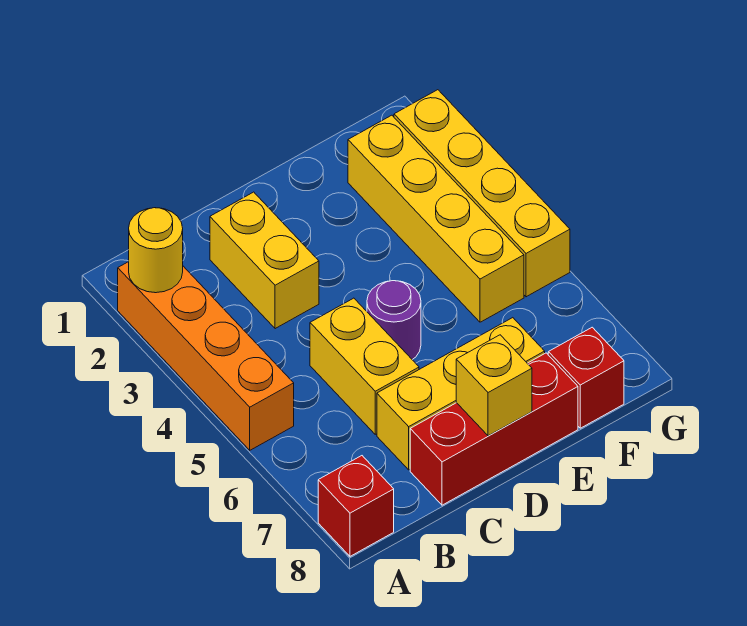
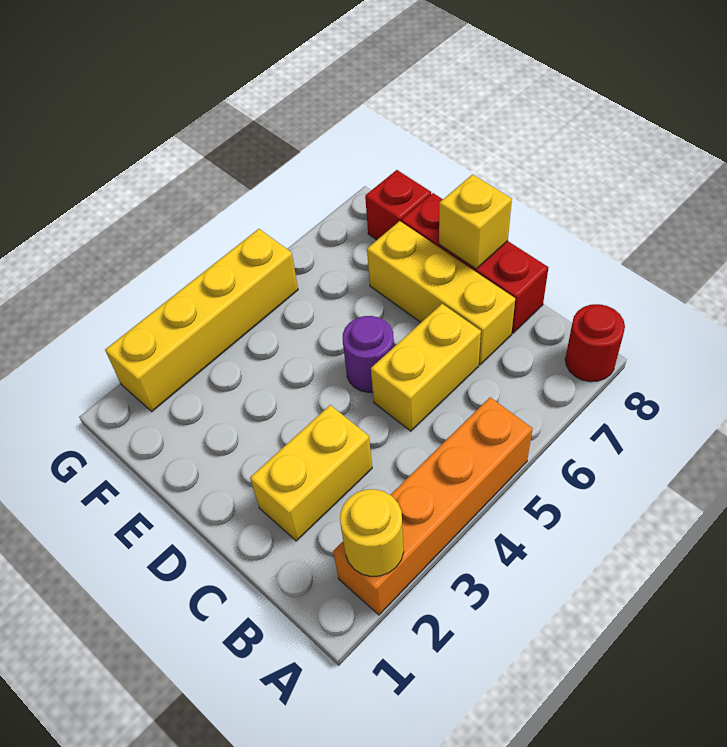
red 1x1 brick [318,456,394,556] -> red 1x1 round brick [565,304,625,382]
yellow 1x4 brick [348,115,524,322] -> none

